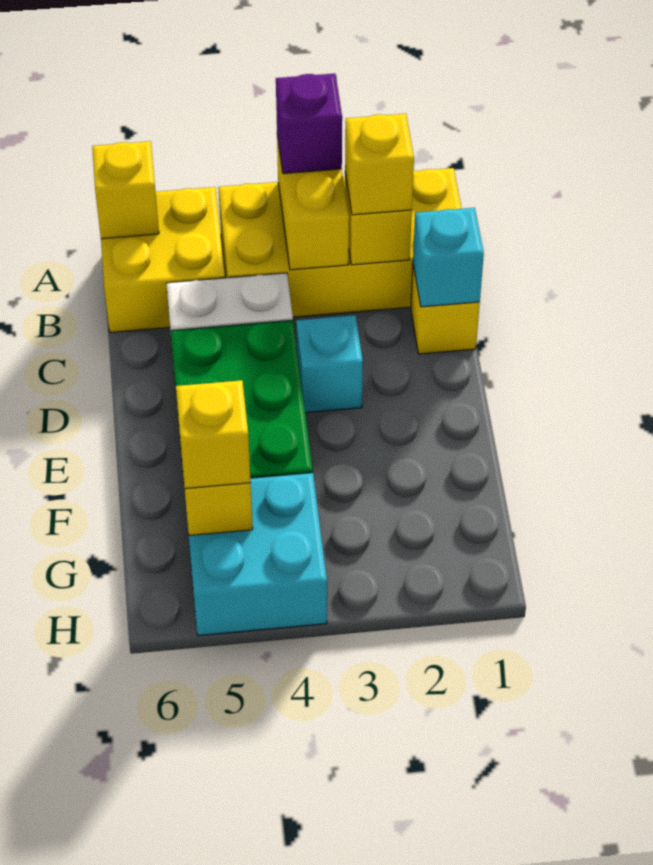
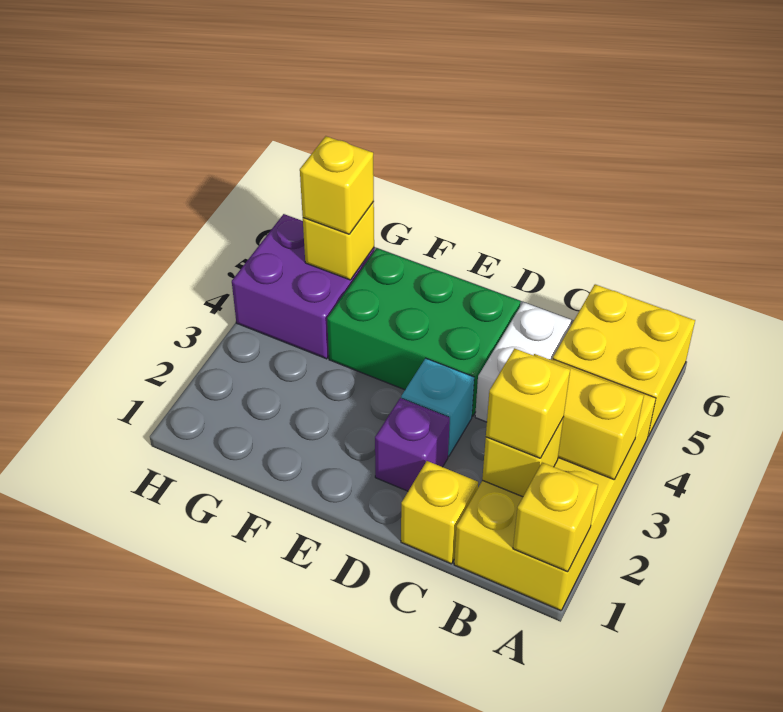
purple 1x1 brick [276,74,342,174] -> purple 1x1 brick moved to [375,398,450,491]
yellow 1x1 brick [92,141,159,239] -> yellow 1x1 brick moved to [513,463,598,572]
cyan 1x1 brick [413,208,484,307] -> none
cyan 2x2 brick [186,473,327,636] -> purple 2x2 brick [232,214,374,359]

